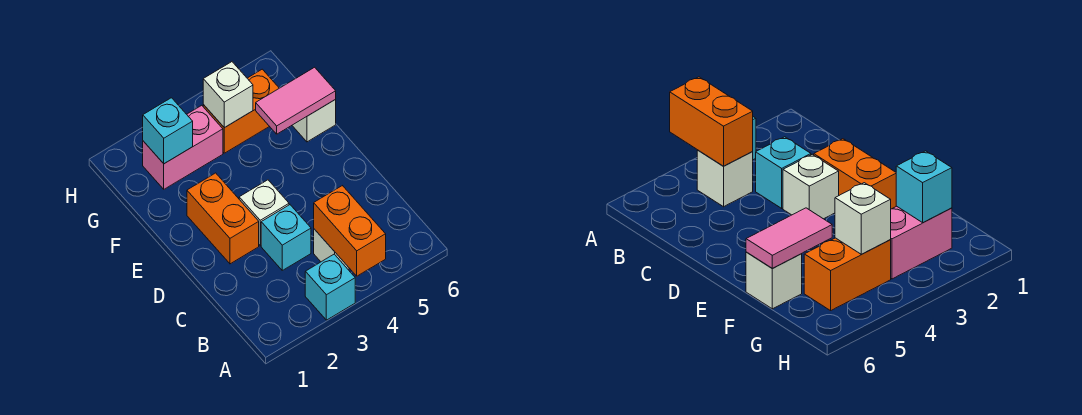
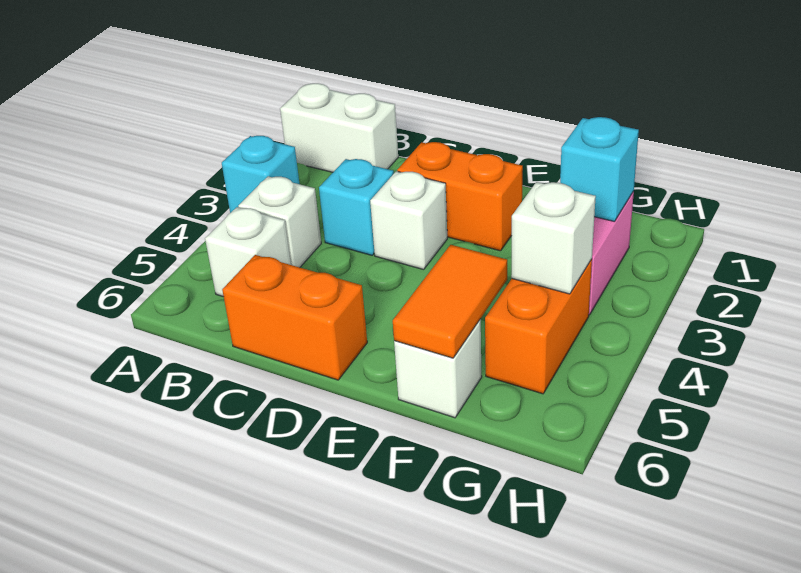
none -> white 1x2 brick [280,83,398,172]
orange 1x2 brick [314,186,386,276] -> orange 1x2 brick moved to [222,255,367,380]
none -> white 1x1 brick [205,207,291,297]
pink 1x2 tile [256,67,336,134] -> orange 1x2 tile [393,245,507,358]

